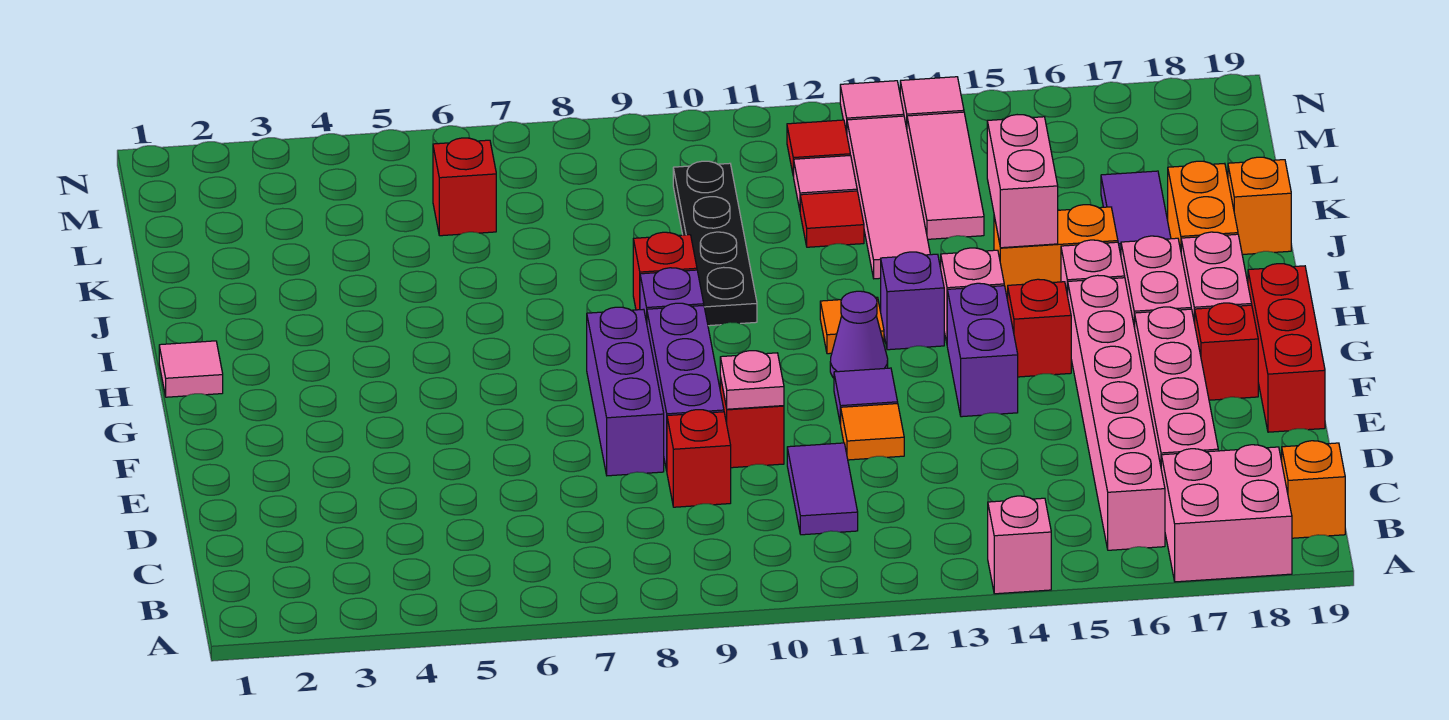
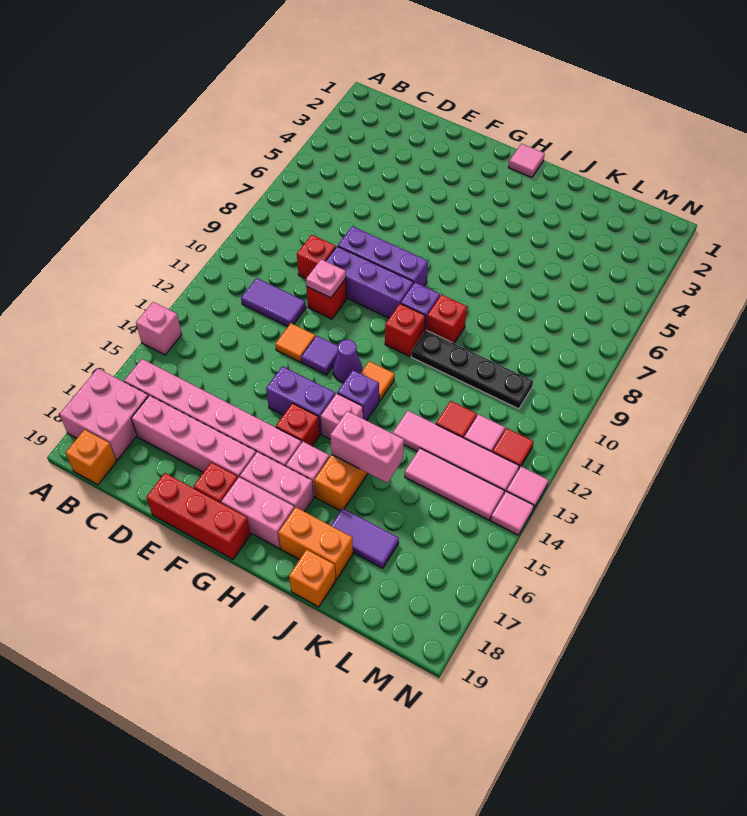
red 1x1 brick [433,138,496,236] -> red 1x1 brick moved to [385,303,425,356]

